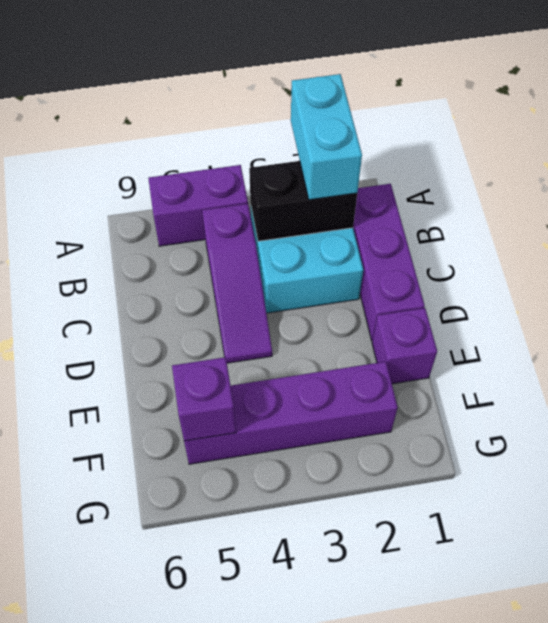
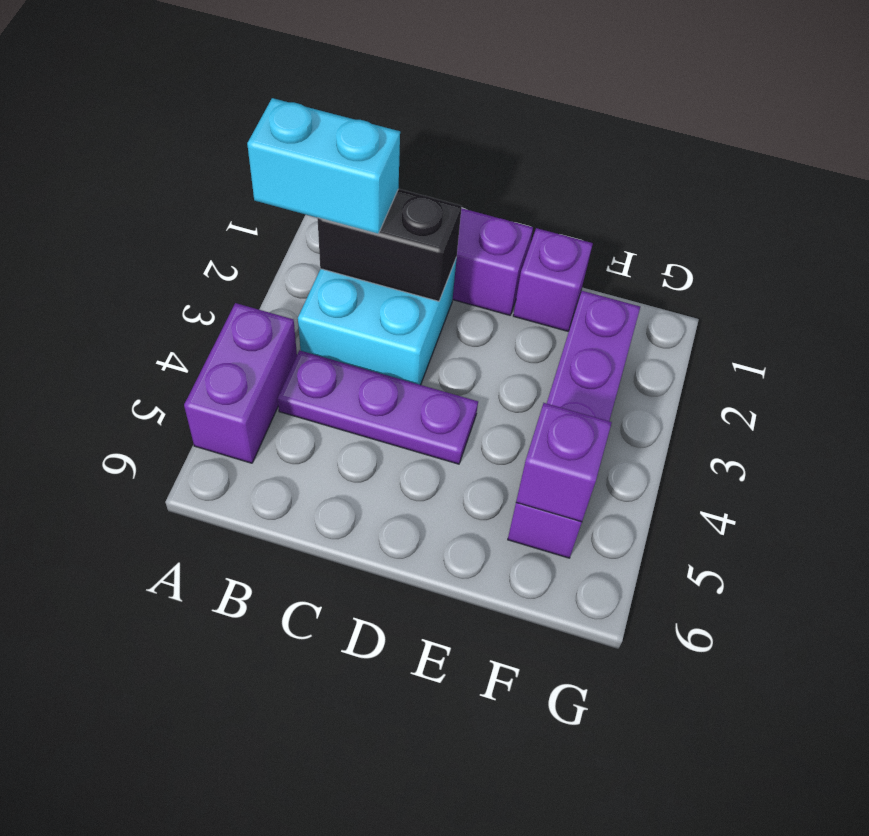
black 1x2 brick [249,161,357,241] -> black 1x2 brick turned to [318,189,462,301]
purple 1x3 slope [202,204,272,363] -> purple 1x3 plate [277,350,478,464]

